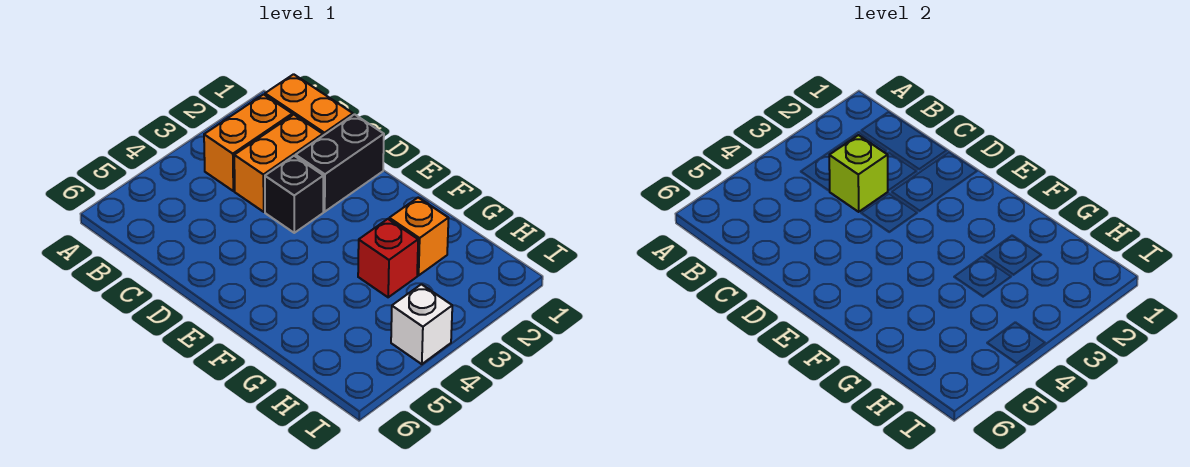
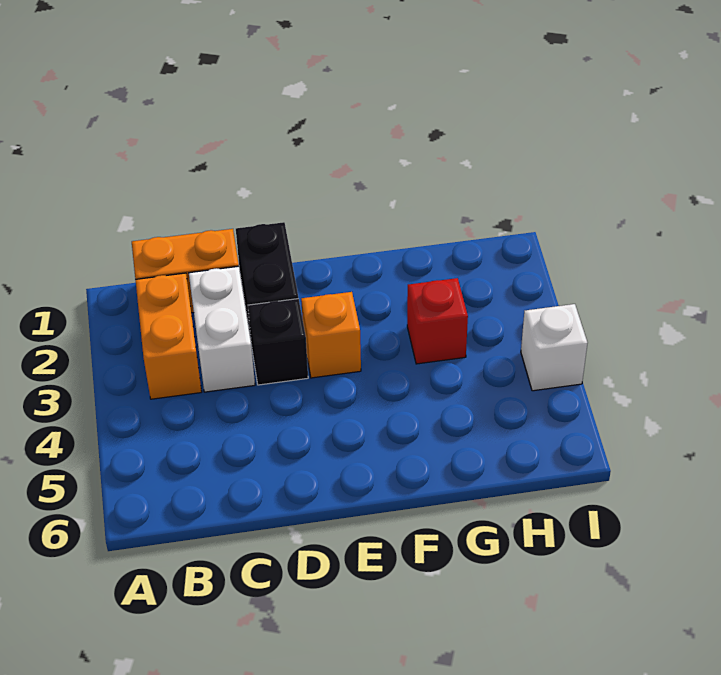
orange 1x2 brick [234,115,323,212] -> white 1x2 brick [189,266,255,392]
lime 1x1 brick [829,135,888,212] -> none
orange 1x1 brick [389,198,449,275] -> orange 1x1 brick moved to [301,292,361,378]

